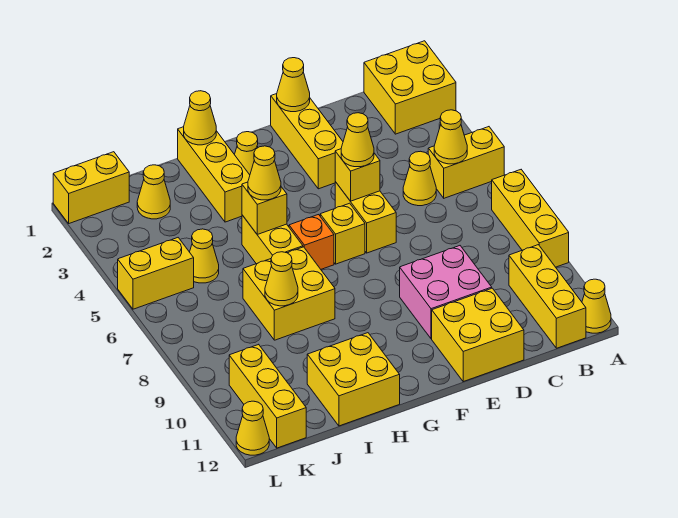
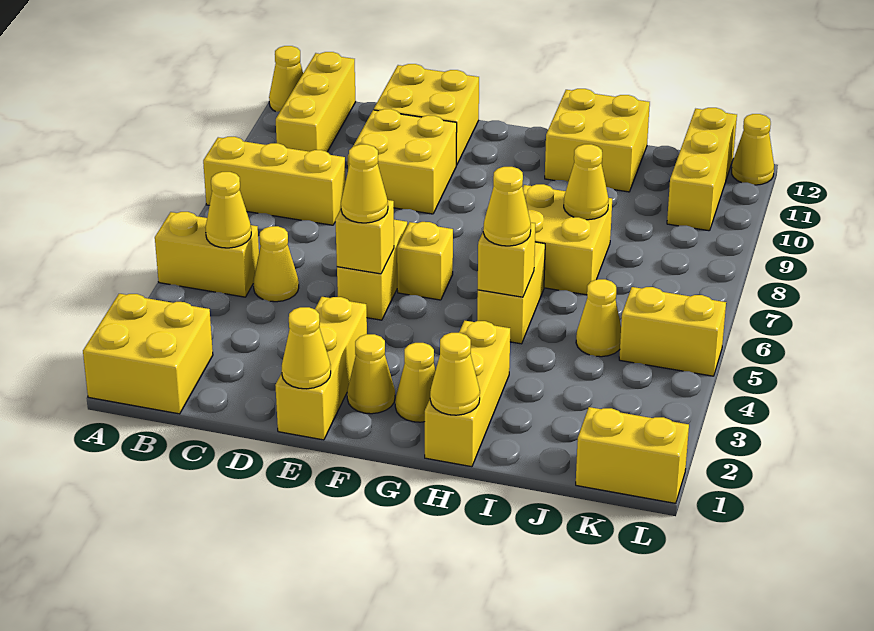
yellow 1x3 brick [492,170,569,267] -> yellow 1x3 brick turned to [203,137,346,225]
pink 2x2 brick [400,246,492,339] -> yellow 2x2 brick [348,109,457,214]
orange 1x1 brick [289,215,334,269] -> none
yellow 1x1 cone [137,165,170,219] -> yellow 1x1 cone moved to [347,334,395,414]

